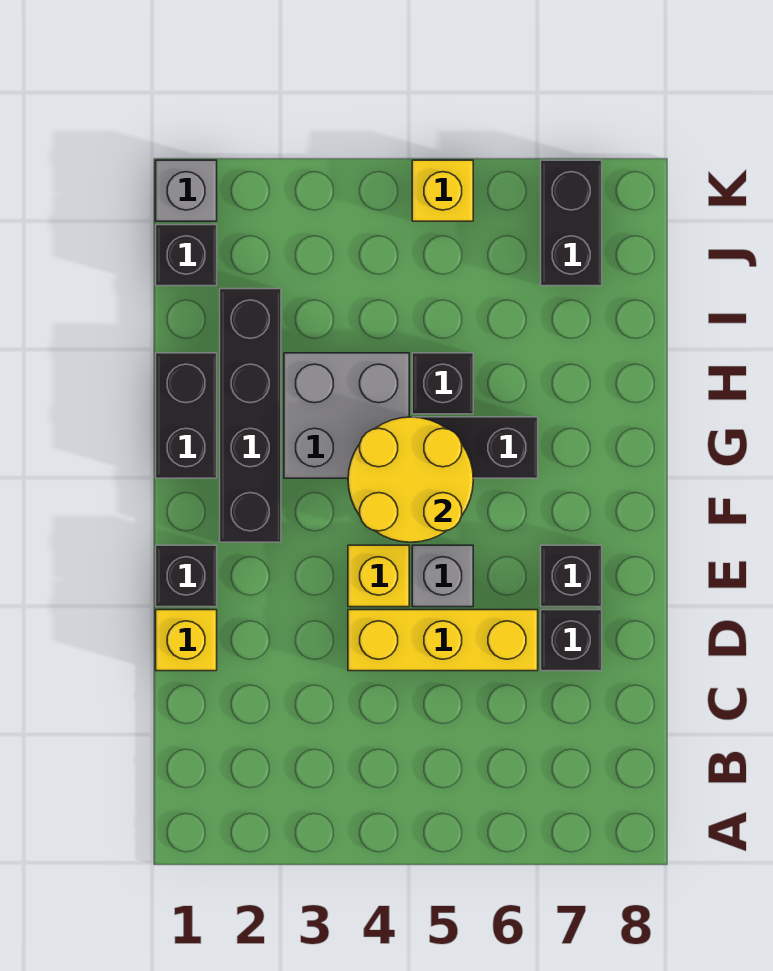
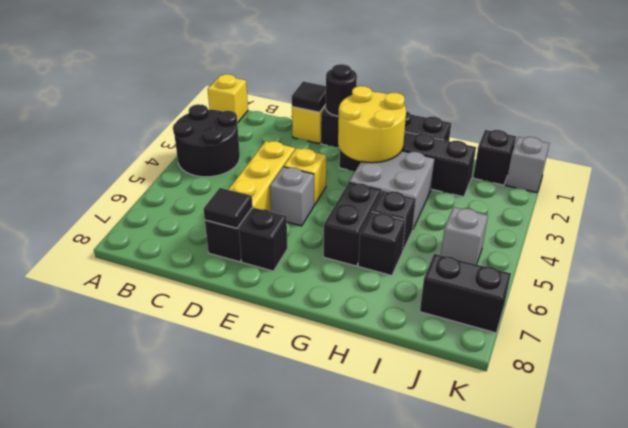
none -> black 2x2 round brick [173,104,240,177]
none -> black 1x1 tile [292,81,326,112]
none -> black 1x1 tile [204,188,252,228]
none -> black 1x1 round brick [325,64,357,116]
yellow 2x2 round brick [348,417,473,542] -> yellow 2x2 round brick moved to [338,86,406,163]
none -> black 1x1 brick [358,212,405,276]
none -> grey 1x1 brick [441,207,488,264]
yellow 1x1 brick [412,160,473,221] -> yellow 1x1 brick moved to [208,74,248,123]

